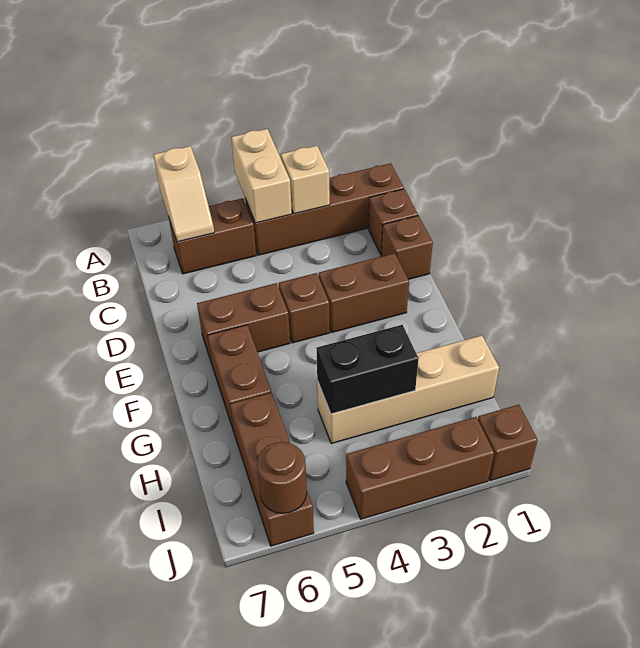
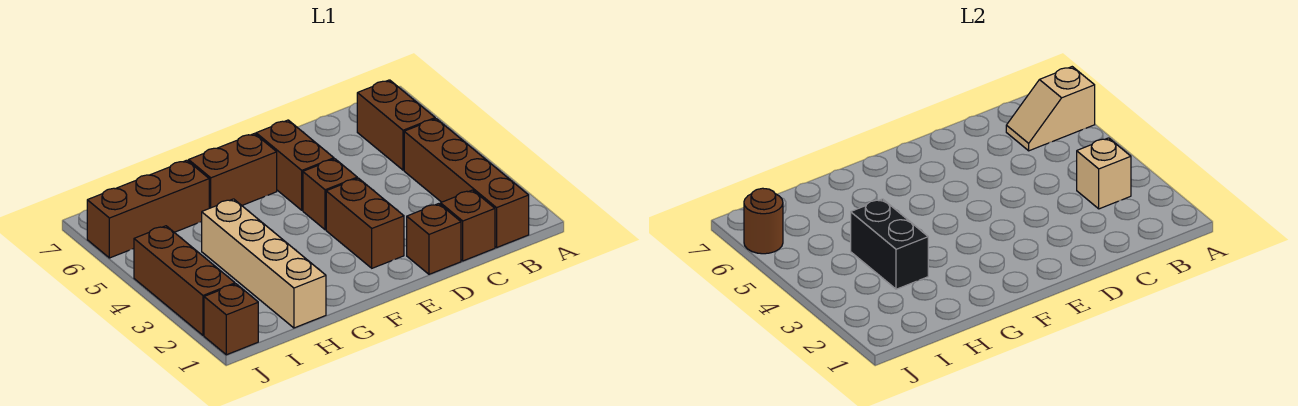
tan 1x2 brick [231,129,292,223] -> none

